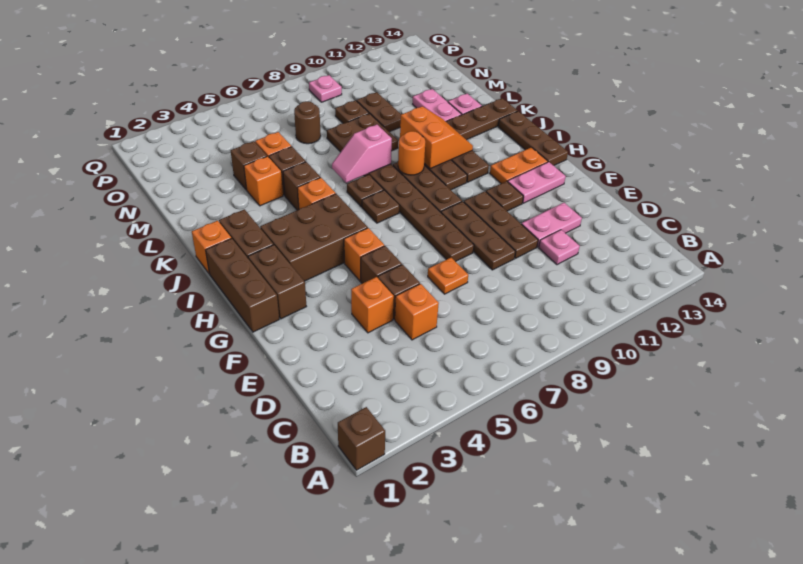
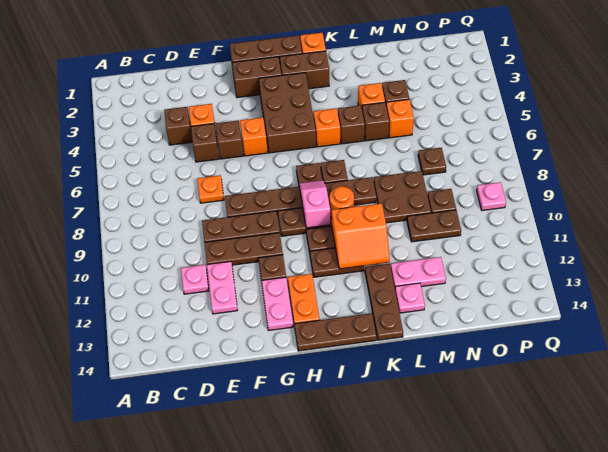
brown 1x1 brick [338,407,385,470] -> brown 1x1 brick moved to [164,107,192,145]
orange 1x1 brick [395,284,439,340] -> none
pink 1x2 slope [332,125,392,183] -> pink 1x2 slope moved to [299,180,330,228]
brown 1x1 round brick [294,101,321,144] -> brown 1x1 plate [418,148,446,175]

